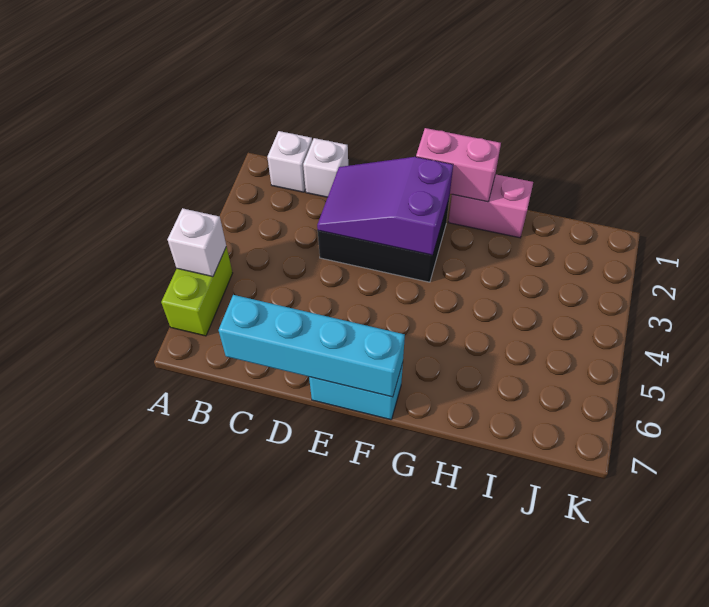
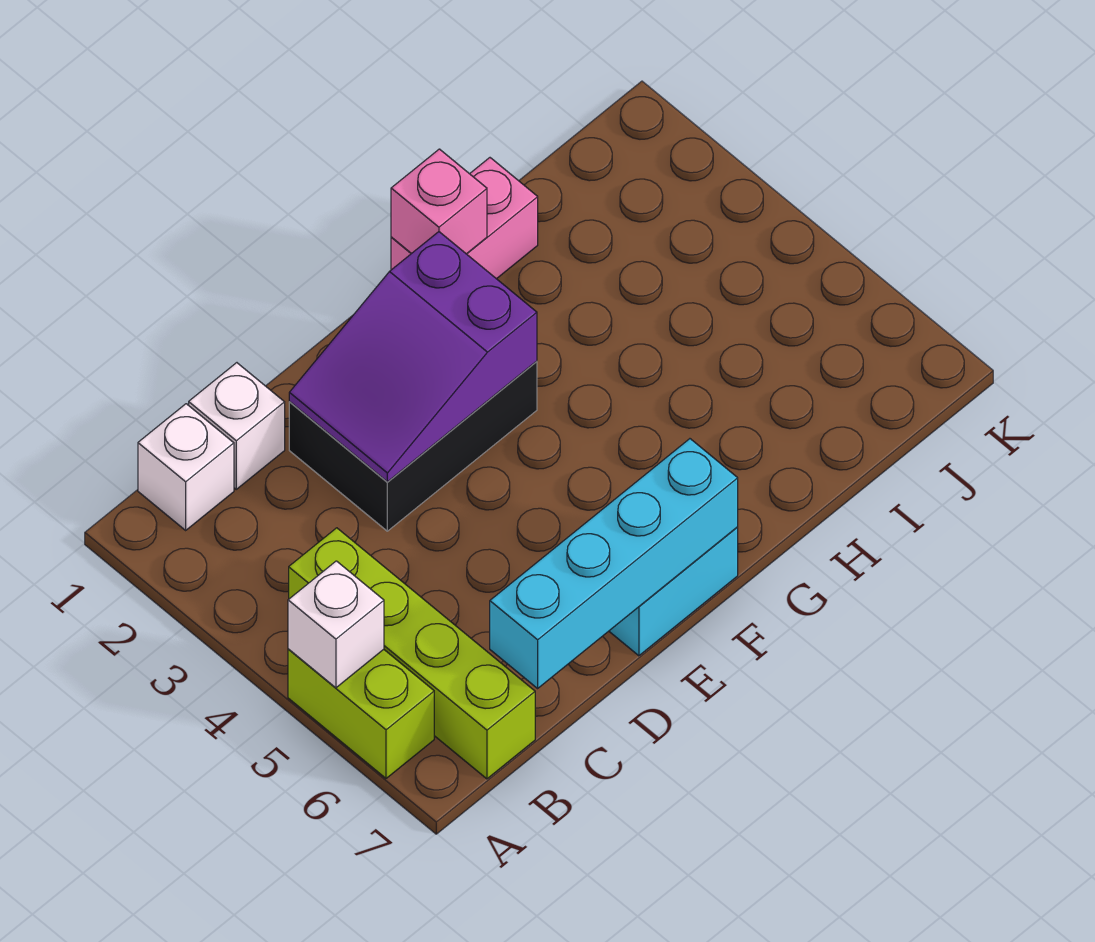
none -> lime 1x4 brick [289,528,535,779]
pink 1x2 brick [416,128,501,202] -> pink 1x1 brick [391,149,487,254]

